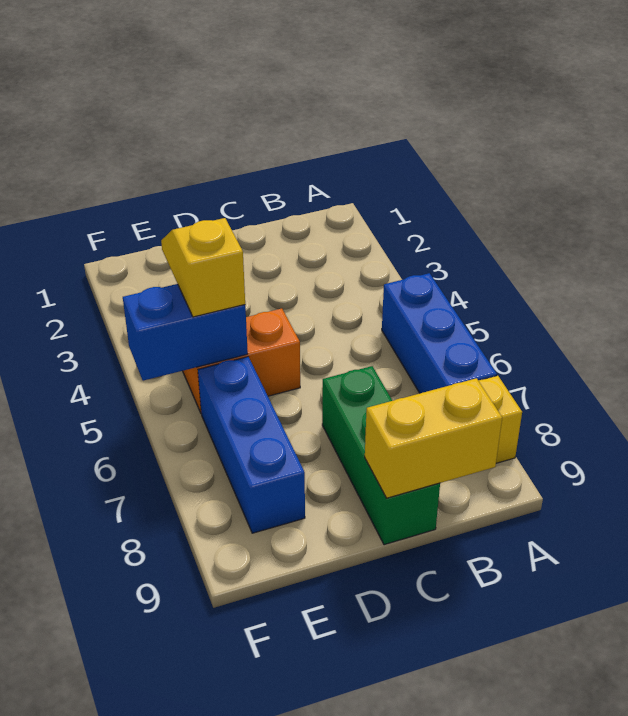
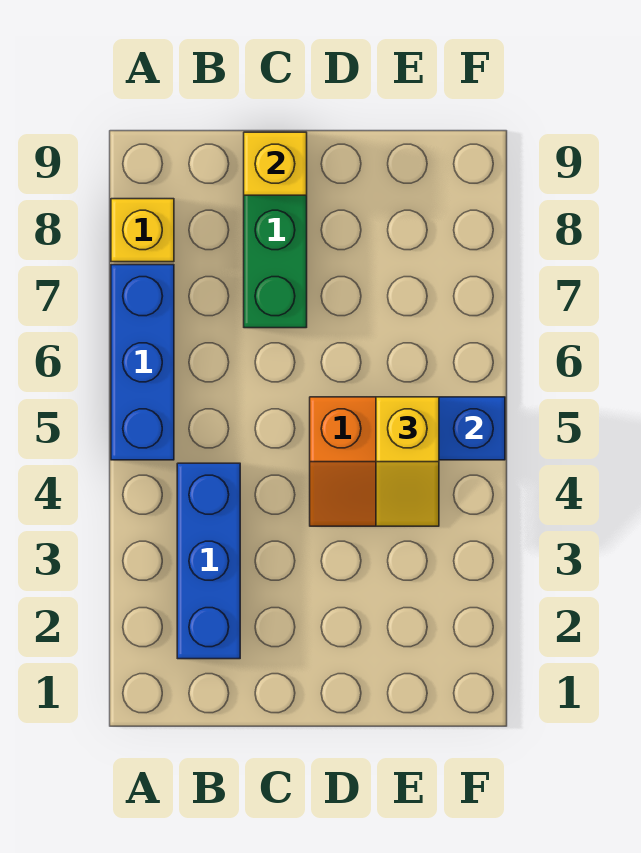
yellow 1x2 brick [365,378,502,498] -> yellow 1x1 brick [244,132,307,195]
blue 1x3 brick [198,357,305,533] -> blue 1x3 brick moved to [177,463,240,659]

